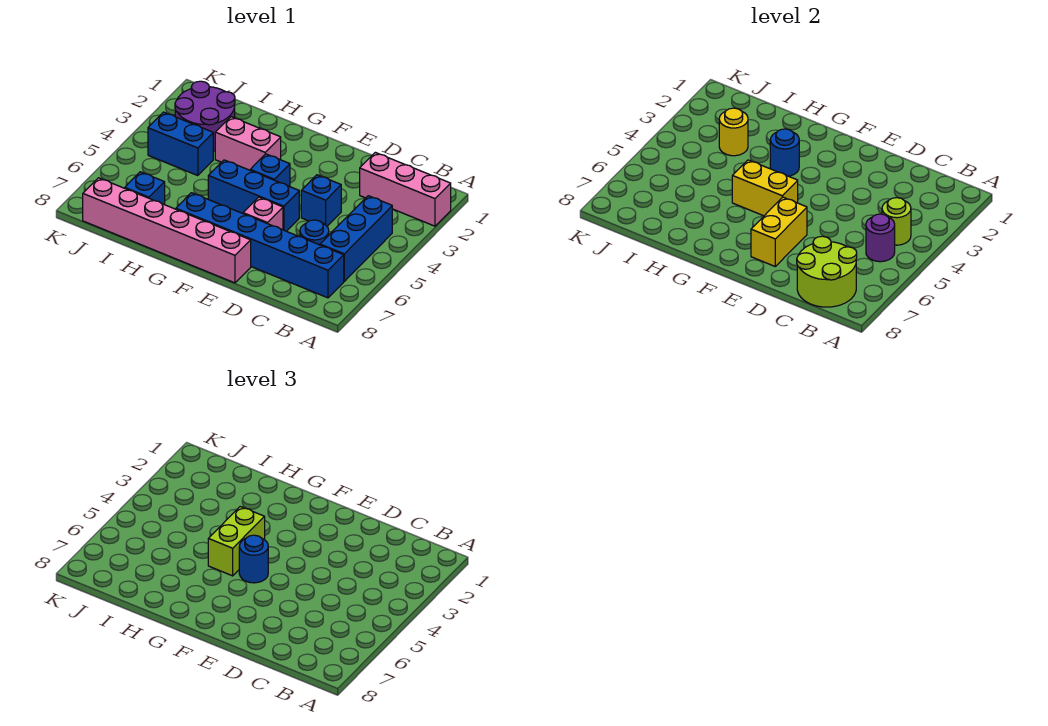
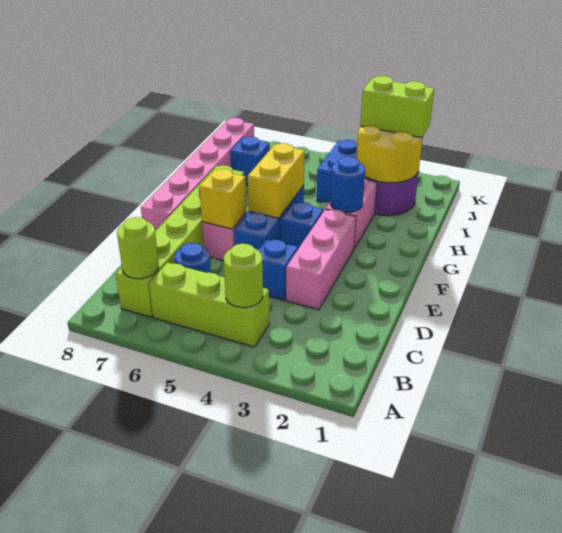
pink 1x3 brick [360,152,451,226] -> pink 1x3 brick moved to [286,209,356,310]
blue 1x3 brick [320,196,392,281] -> lime 1x3 brick [149,263,269,347]
purple 1x1 round brick [866,214,895,262] -> none
blue 1x6 brick [176,193,344,298] -> lime 1x6 brick [116,165,244,317]
lime 2x2 round brick [797,236,857,307] -> lime 1x1 round brick [117,217,159,279]
yellow 1x2 brick [751,197,807,266] -> yellow 1x1 brick [200,169,246,229]
blue 1x1 round brick [239,535,268,583] -> none
lime 1x2 brick [208,507,265,576] -> lime 1x2 brick moved to [360,76,434,138]
yellow 1x1 round brick [719,108,748,156] -> yellow 2x2 round brick [357,126,423,183]

